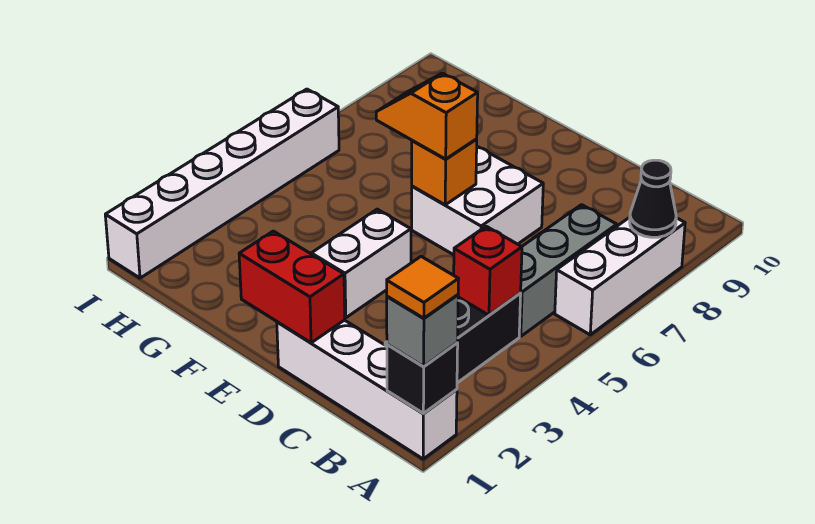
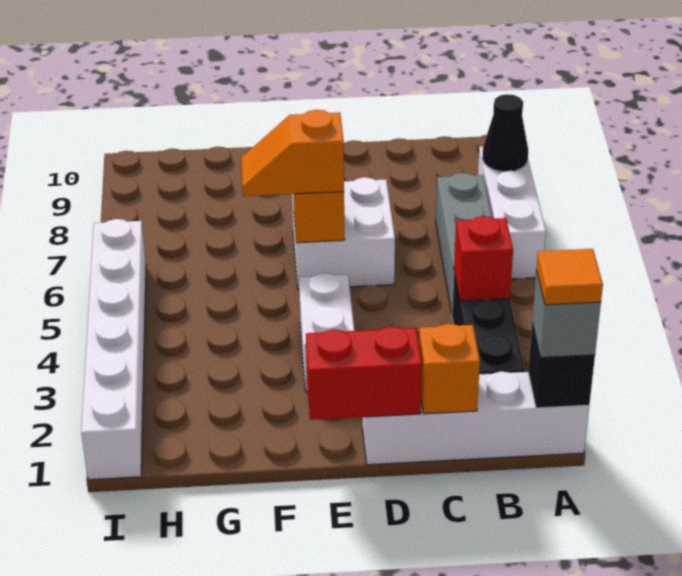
none -> orange 1x1 brick [419,324,480,414]

